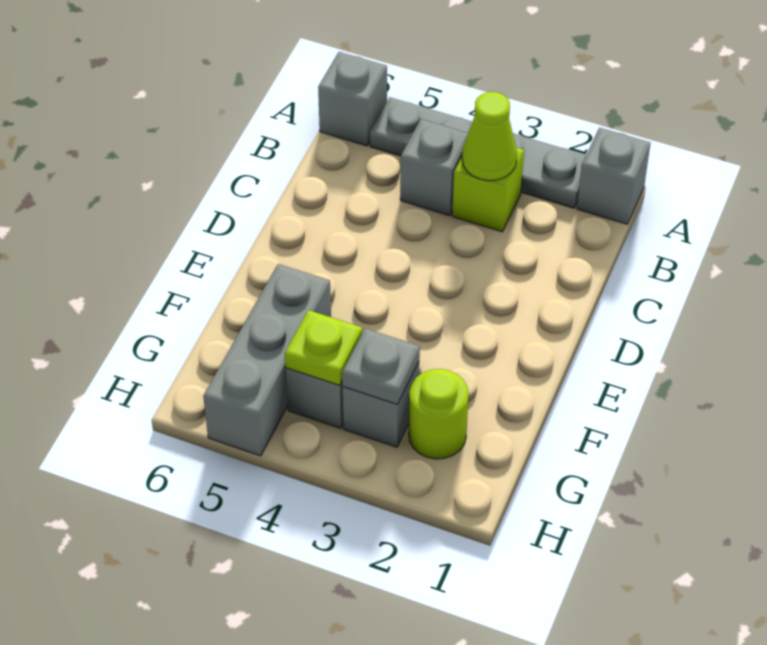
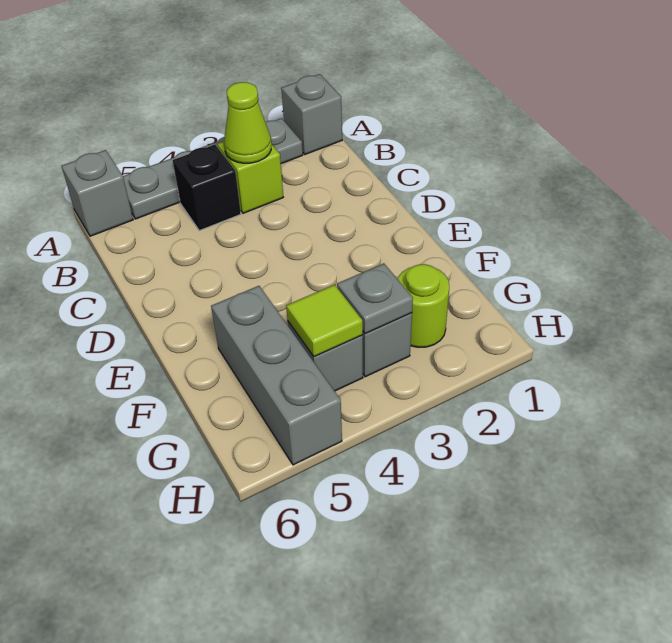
grey 1x1 brick [400,119,468,216] -> black 1x1 brick [173,145,241,231]
lime 1x1 plate [285,310,362,385] -> lime 1x1 tile [286,285,363,357]

